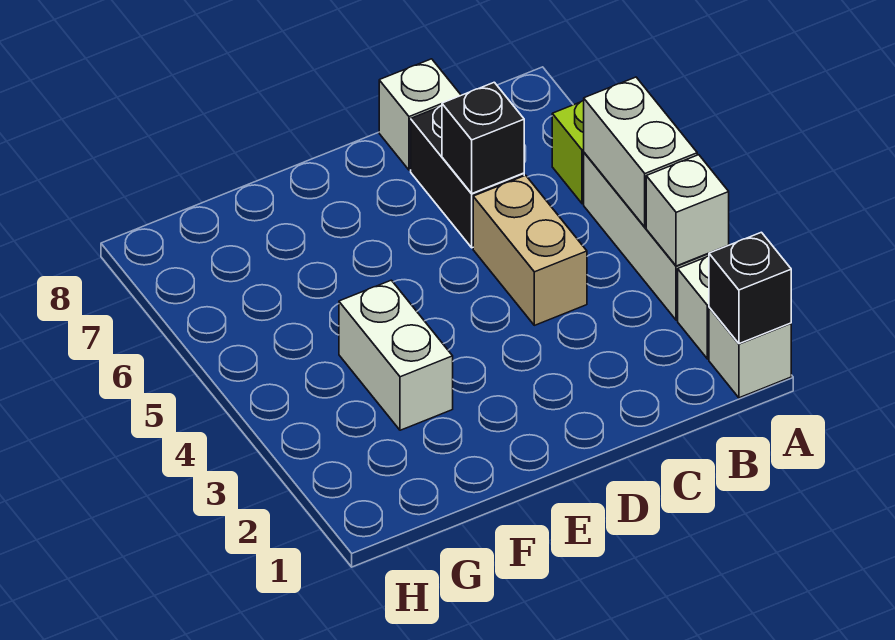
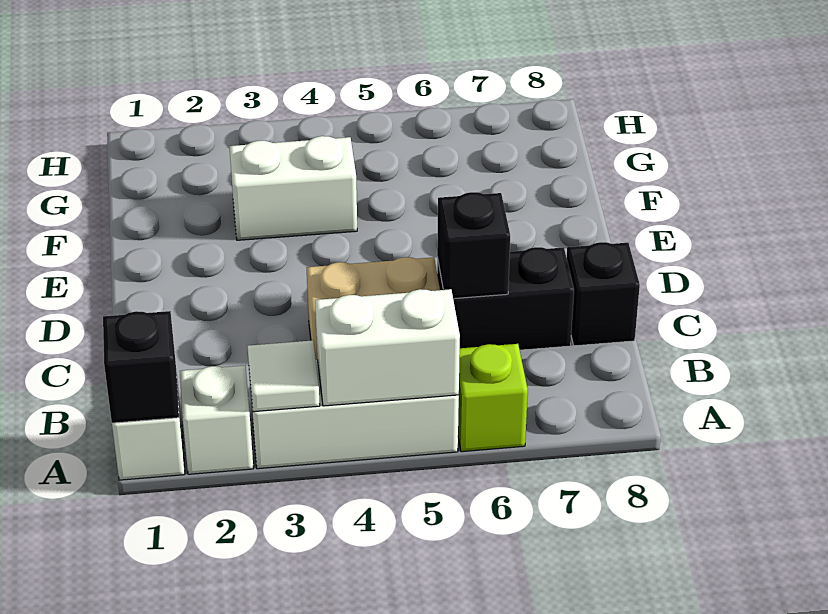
white 1x1 brick [646,155,729,266] -> white 1x1 tile [247,340,320,412]
white 1x1 brick [379,59,461,170] -> black 1x1 brick [567,242,640,346]

